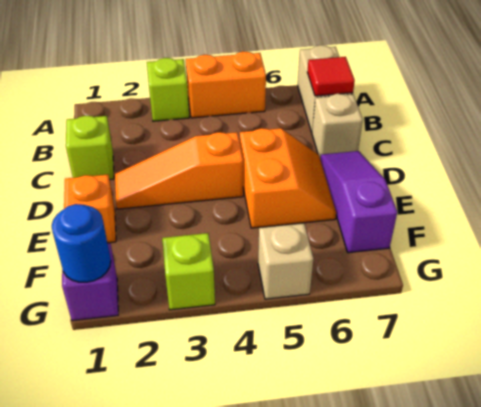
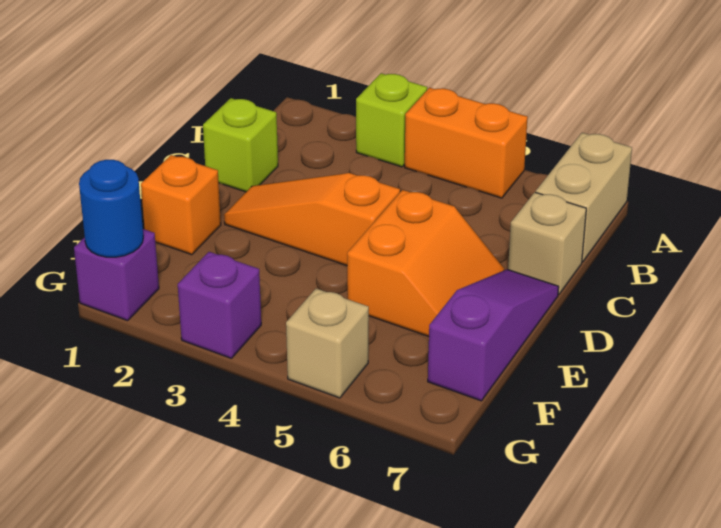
red 1x1 tile [307,57,355,96] -> none
lime 1x1 brick [162,233,215,310] -> purple 1x1 brick [178,252,261,358]

